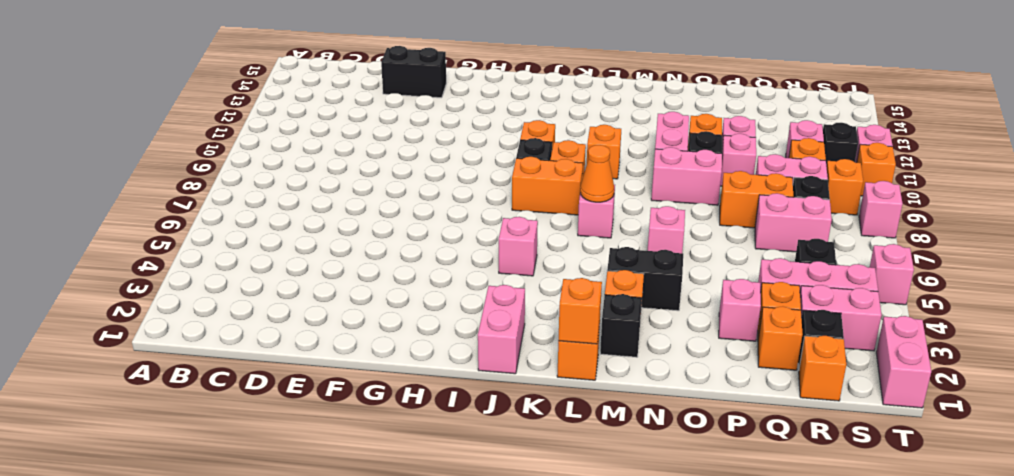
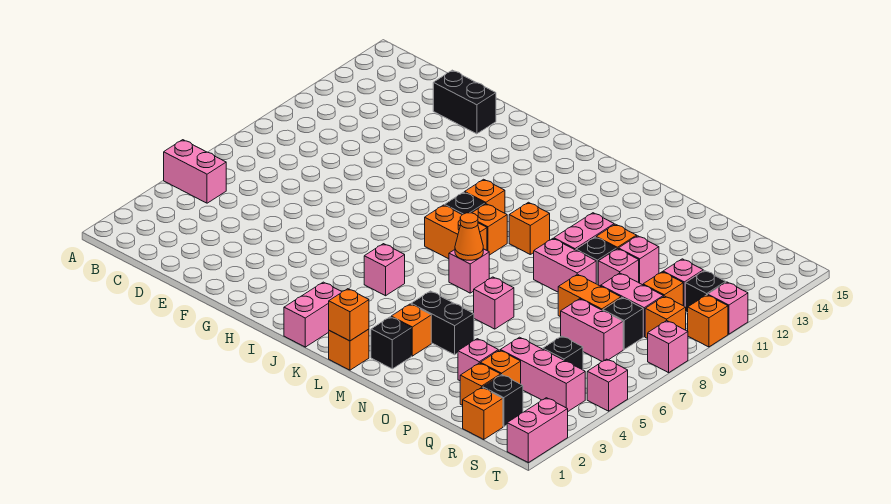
pink 1x2 brick [800,285,882,351] -> pink 1x2 brick moved to [164,140,226,203]

